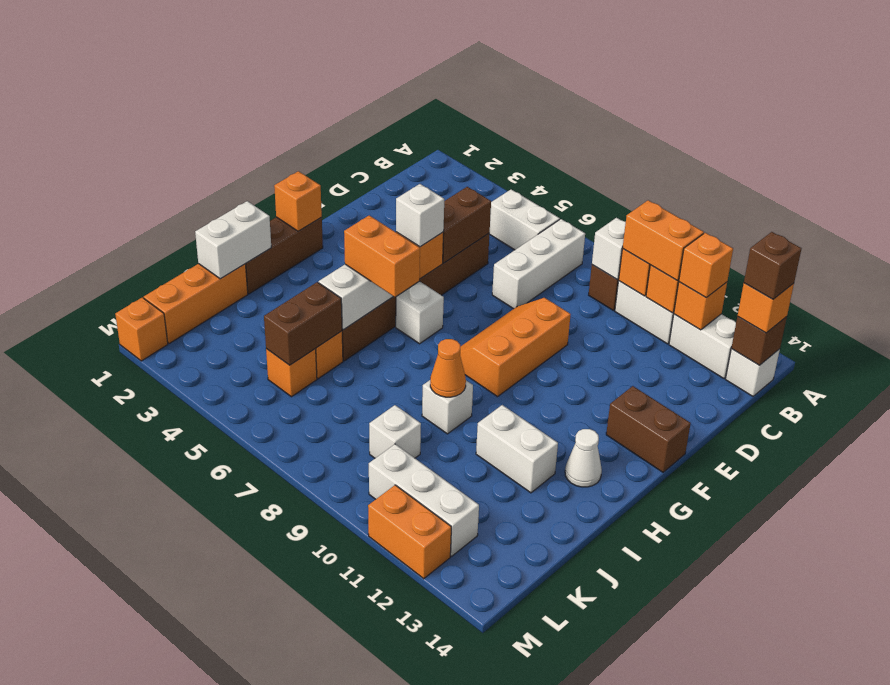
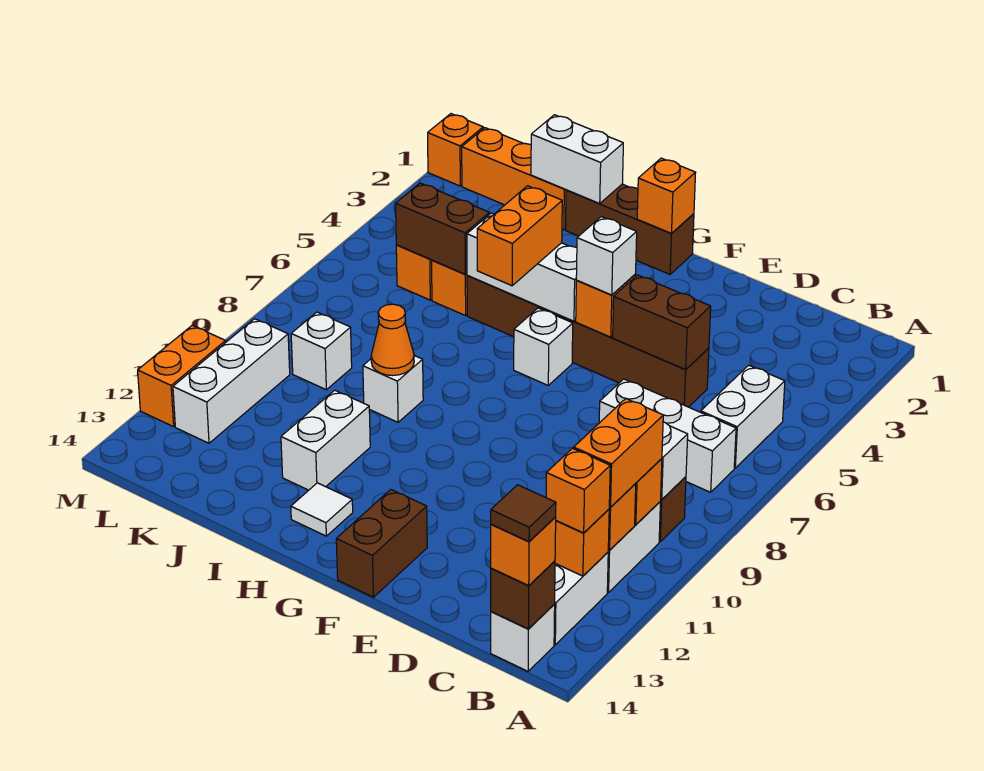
brown 1x1 brick [744,232,801,299] -> brown 1x1 tile [491,485,556,541]
orange 2x3 slope [460,298,571,397] -> none
white 1x1 cone [565,429,602,487] -> white 1x1 tile [291,483,353,536]

